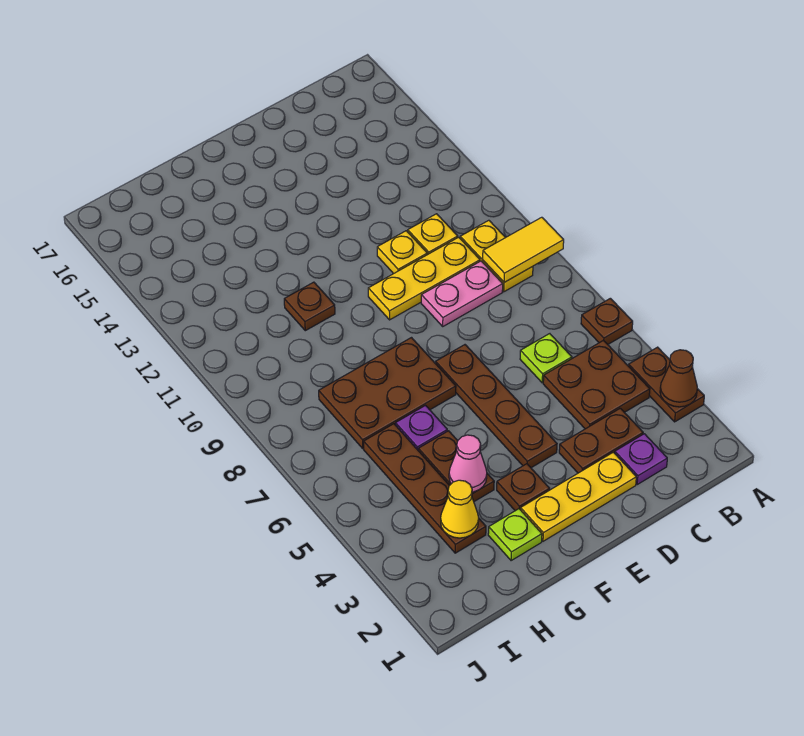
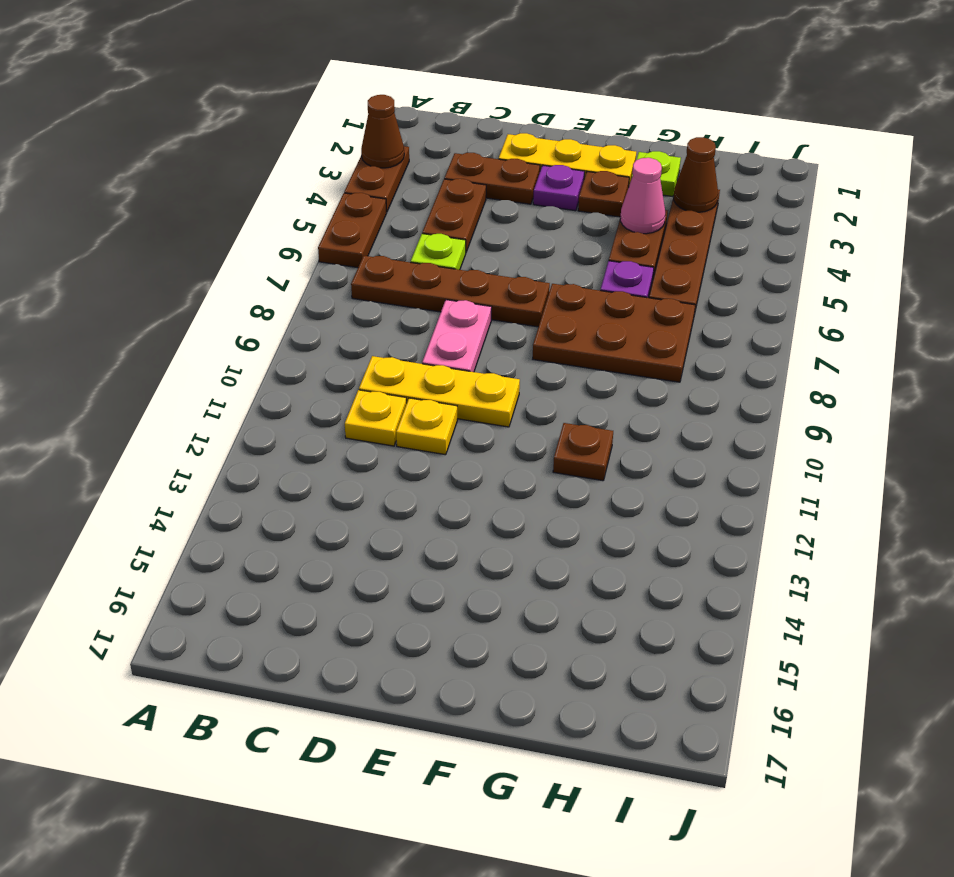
brown 1x1 plate [581,298,633,344] -> brown 1x2 plate [318,193,387,268]
yellow 1x2 tile [483,217,564,282] -> none
brown 2x2 plate [543,340,650,429] -> brown 1x2 plate [422,179,486,252]
yellow 1x2 plate [460,220,533,292] -> none
purple 1x1 plate [615,434,667,484] -> purple 1x1 plate moved to [533,165,585,211]
pink 1x2 plate [421,261,503,326] -> pink 1x2 plate turned to [422,300,492,372]
brown 1x4 plate [436,345,557,468] -> brown 1x4 plate turned to [351,256,550,327]
yellow 1x1 cone [441,480,479,538] -> brown 1x1 cone [673,137,718,212]

